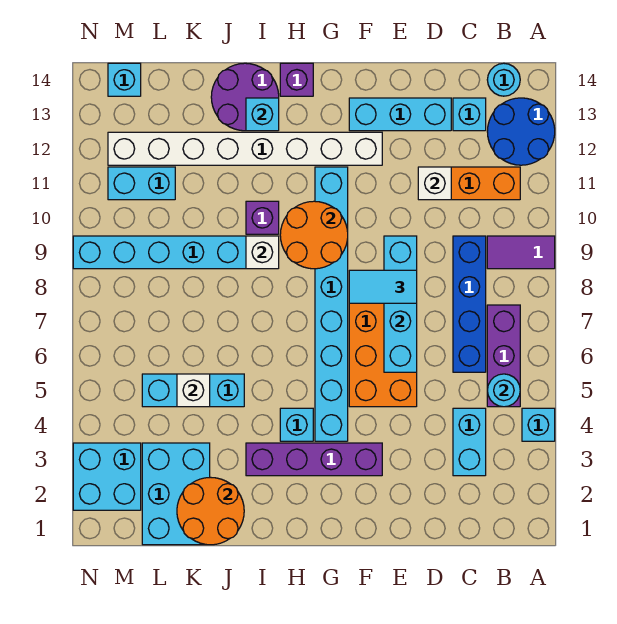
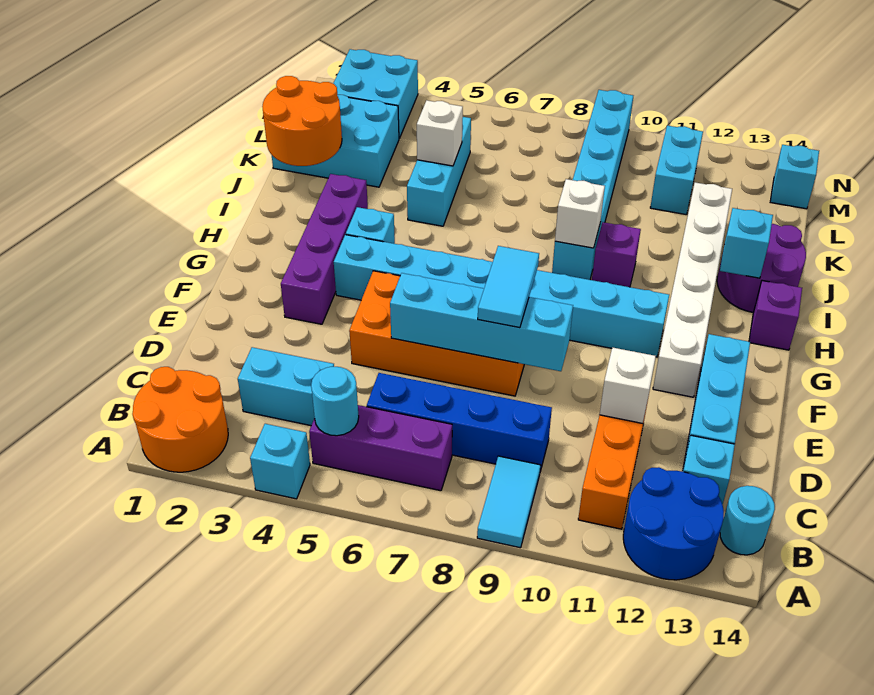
purple 1x2 tile [487,236,555,269] -> cyan 1x2 tile [477,456,540,548]
white 1x8 brick [108,132,382,165] -> white 1x6 brick [653,182,732,397]
orange 2x2 round brick [280,201,348,269] -> orange 2x2 round brick moved to [132,367,228,472]

